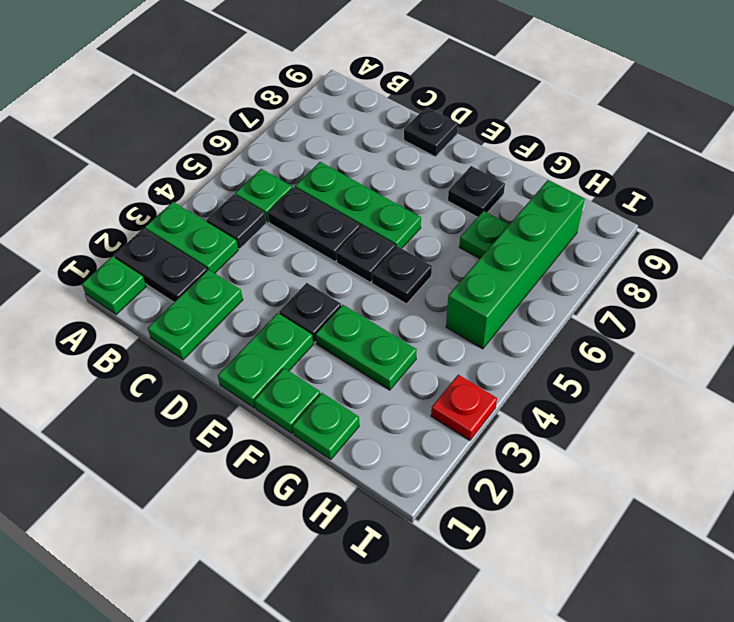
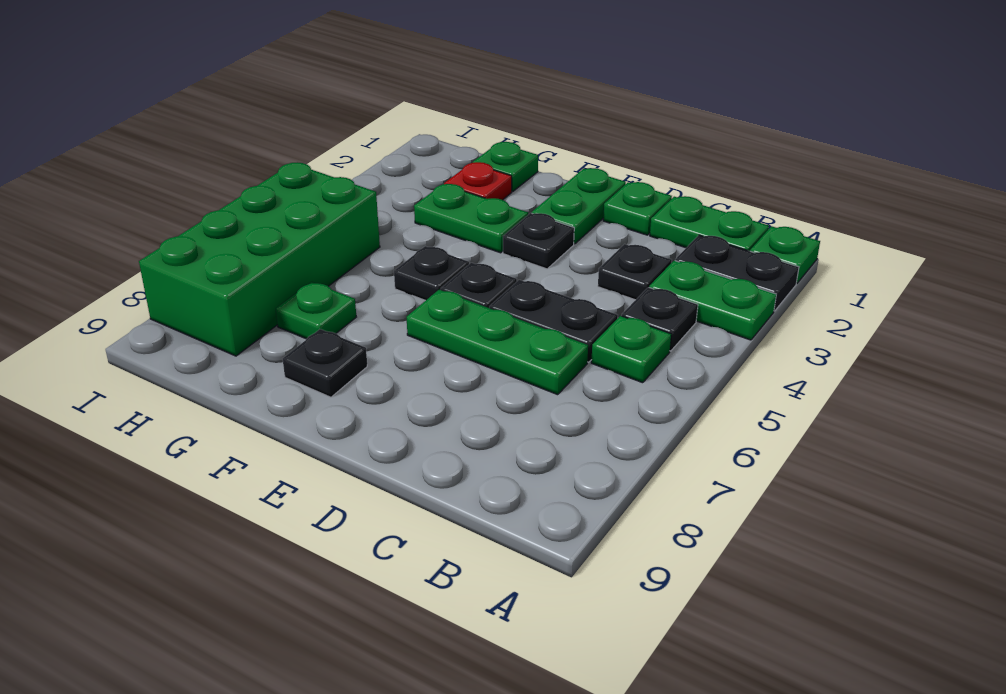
green 1x2 plate [148,269,243,360] -> green 1x2 plate turned to [650,196,769,251]
black 1x1 plate [404,107,458,157] -> black 1x1 plate moved to [598,244,672,300]
green 1x1 plate [254,368,320,433] -> green 1x1 plate moved to [603,182,672,235]
green 1x4 brick [446,180,585,349] -> green 2x4 brick [139,162,380,356]
red 1x1 plate [431,375,497,441] -> red 1x1 plate moved to [444,162,512,200]

